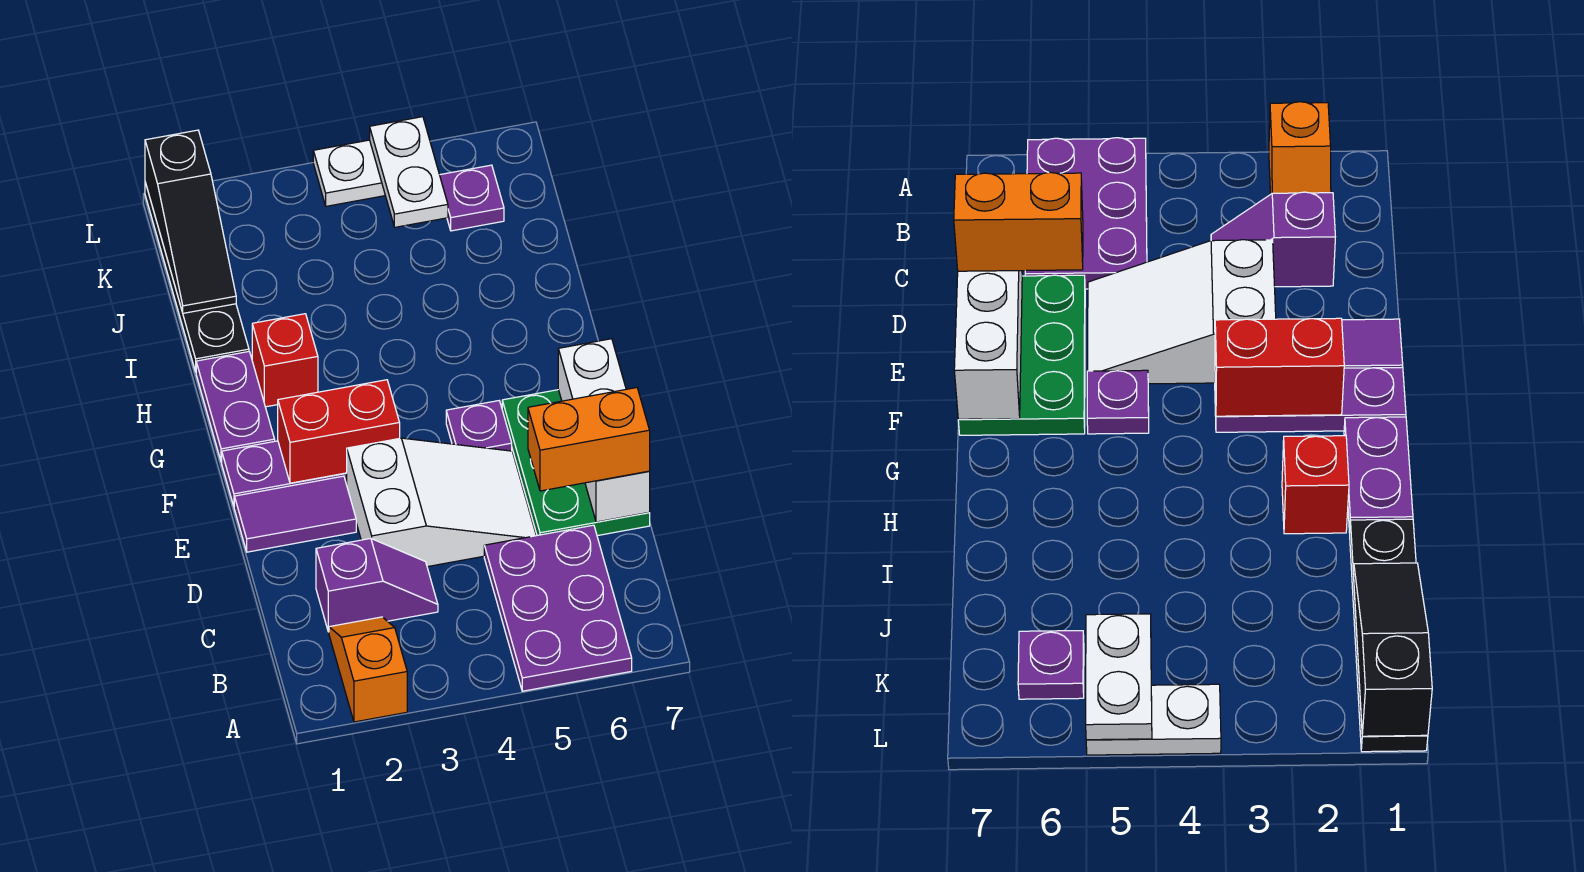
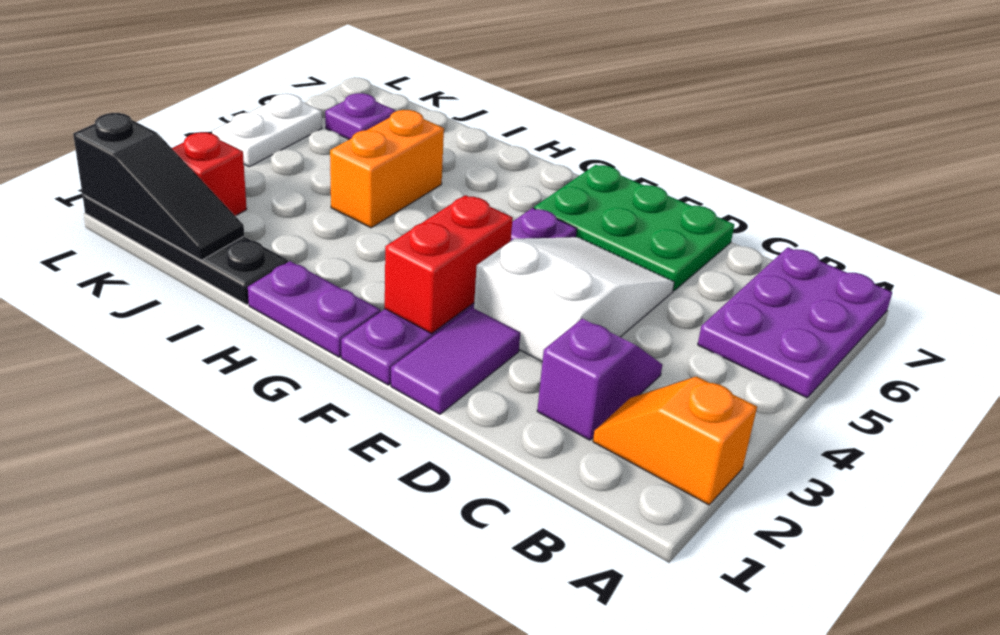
purple 2x3 plate [484,525,632,691] -> purple 2x3 plate turned to [698,247,892,398]
orange 1x2 brick [528,388,650,491] -> orange 1x2 brick moved to [330,110,444,228]
white 1x3 brick [558,339,650,522] -> none
red 1x1 brick [252,314,318,407] -> red 1x1 brick moved to [172,132,247,216]
white 1x2 plate [370,117,448,227] -> none

